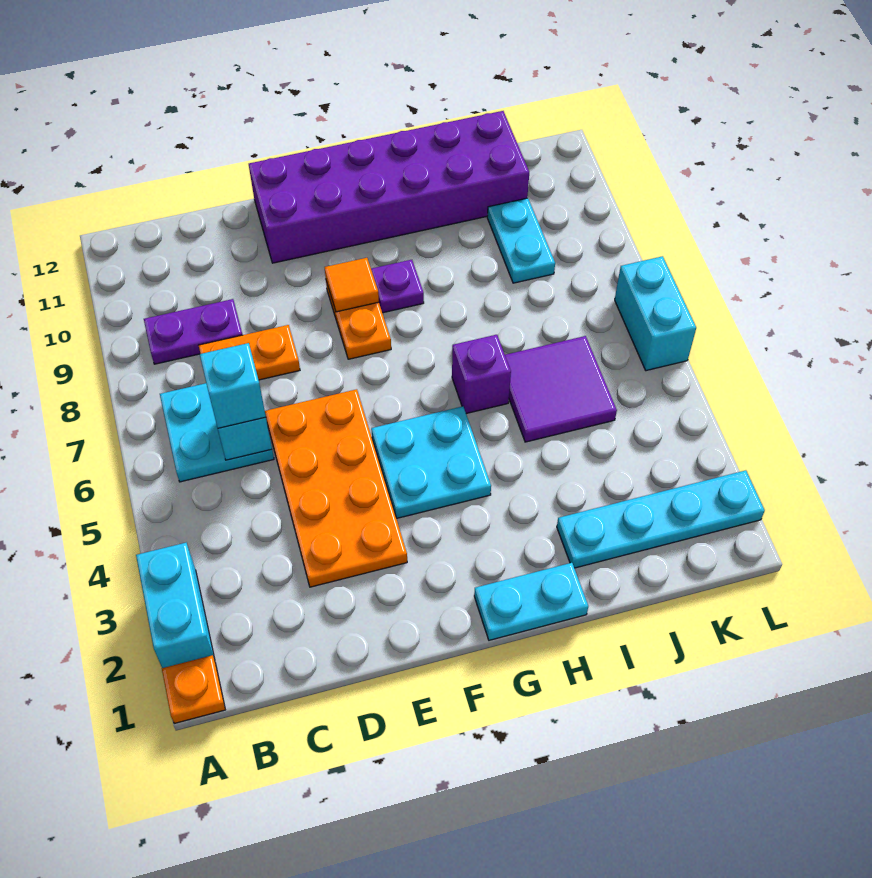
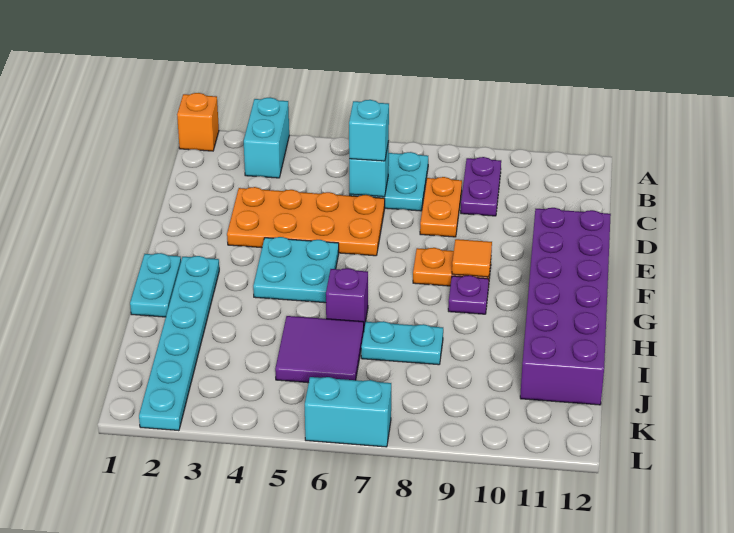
orange 1x1 plate [162,655,225,723] -> orange 1x1 brick [177,93,219,151]
cyan 1x2 brick [136,543,215,668] -> cyan 1x2 brick turned to [244,98,289,178]
cyan 1x4 plate [557,470,765,568] -> cyan 1x6 plate [139,256,219,431]
cyan 1x2 plate [487,198,555,283] -> cyan 1x2 plate moved to [361,321,443,365]

